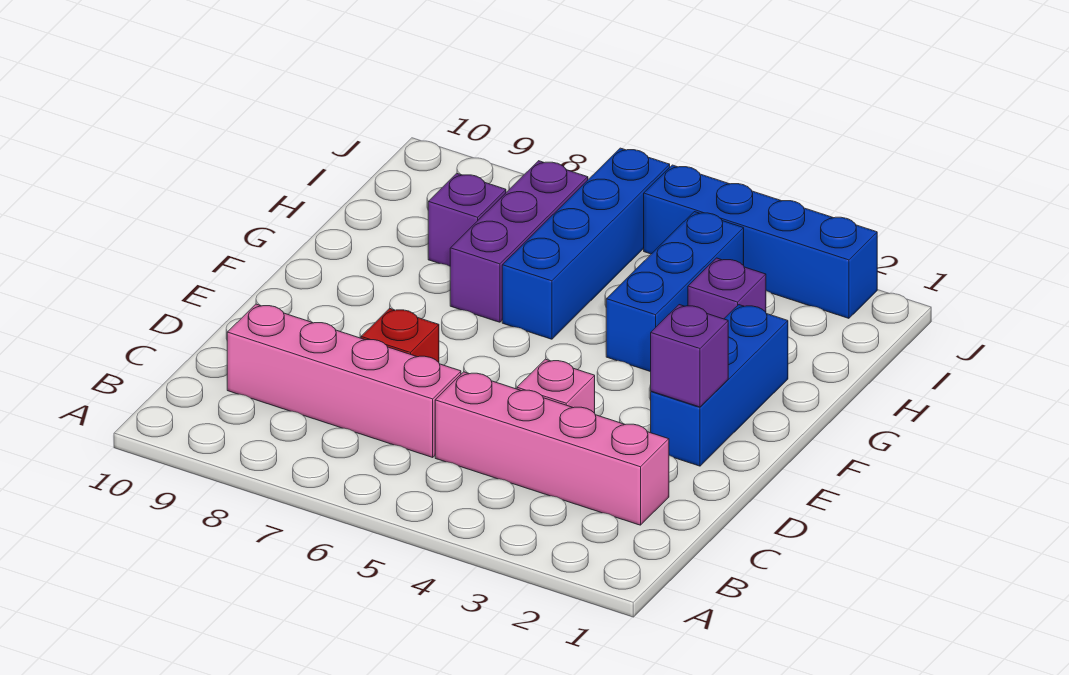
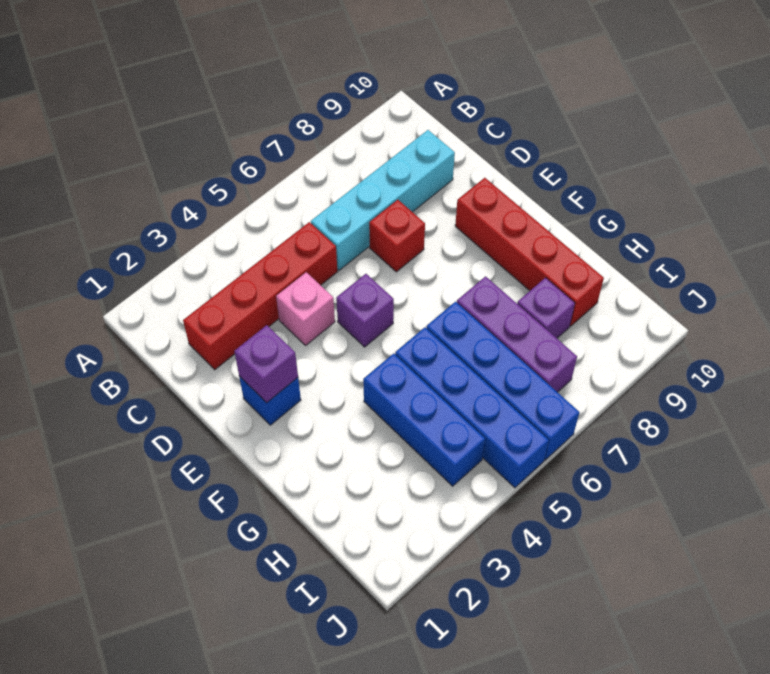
pink 1x4 brick [435,372,669,525] -> red 1x4 brick [183,222,337,370]
pink 1x4 brick [227,304,461,457] -> cyan 1x4 brick [311,130,455,270]
blue 1x3 brick [651,305,788,466] -> blue 1x1 brick [239,376,301,425]
none -> red 1x4 brick [455,178,604,326]
purple 1x1 brick [688,258,766,319] -> purple 1x1 brick moved to [336,274,394,347]
blue 1x4 brick [644,165,877,318] -> blue 1x4 brick turned to [395,327,549,488]

